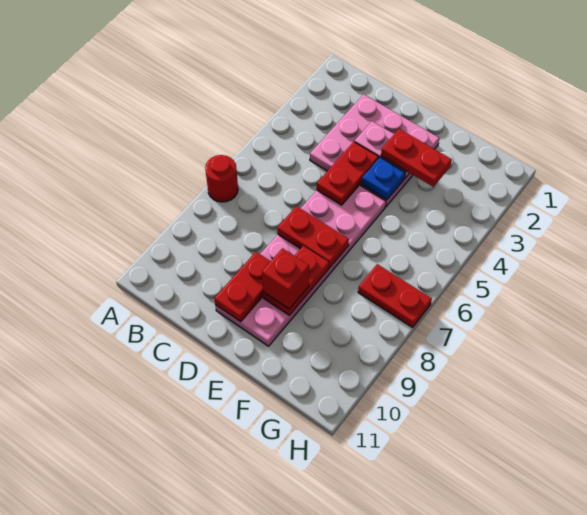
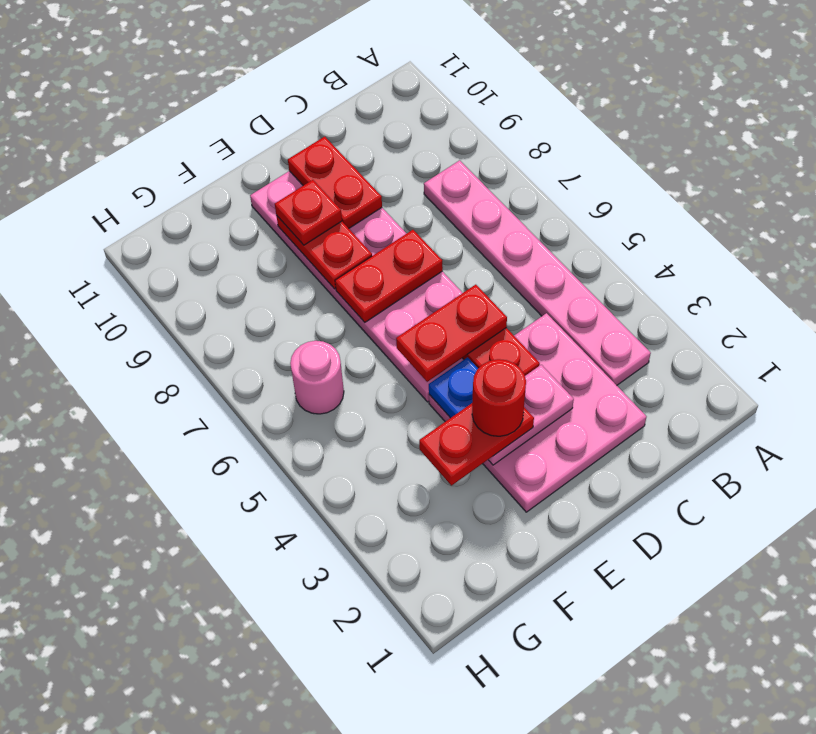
red 1x1 round brick [205,155,238,202] -> red 1x1 round brick moved to [472,359,526,436]
none -> pink 1x6 plate [424,160,651,385]
red 1x1 brick [262,248,309,309] -> red 1x1 plate [275,180,342,245]
none -> pink 1x1 round brick [290,341,344,414]
red 1x2 plate [358,264,432,328] -> red 1x2 plate moved to [396,285,507,382]

